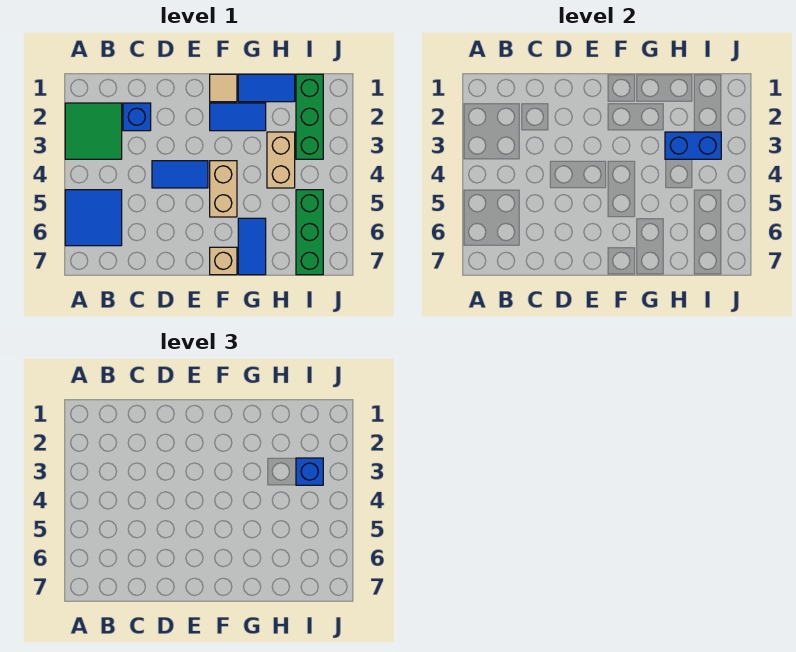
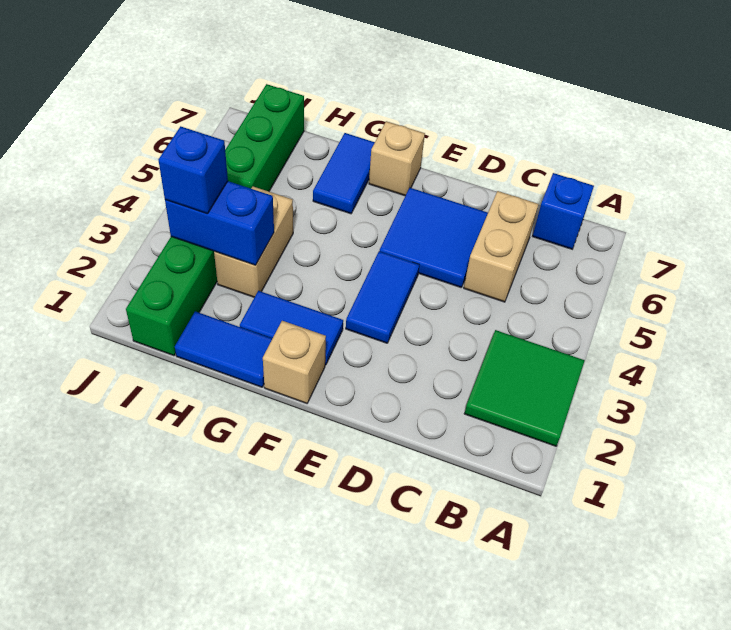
blue 2x2 tile [65,190,122,246] -> blue 2x2 tile moved to [380,188,488,287]
blue 1x1 brick [123,103,151,131] -> blue 1x1 brick moved to [533,173,594,249]
blue 1x2 tile [152,161,208,188] -> blue 1x2 tile turned to [346,251,419,343]
tan 1x1 tile [210,74,237,102] -> tan 1x1 brick [263,321,326,403]
tan 1x2 brick [210,161,237,217] -> tan 1x2 brick moved to [464,191,539,302]

